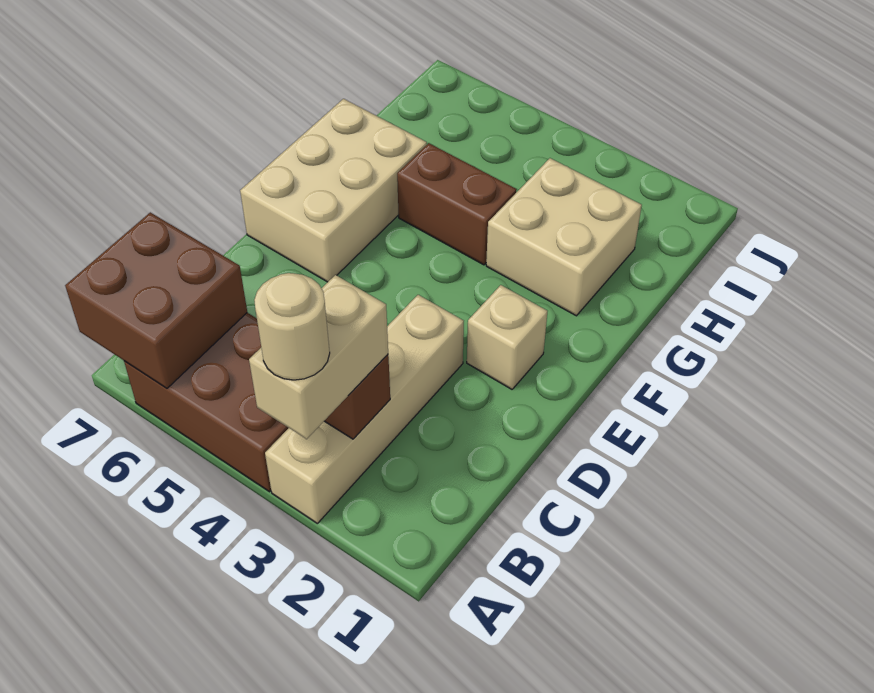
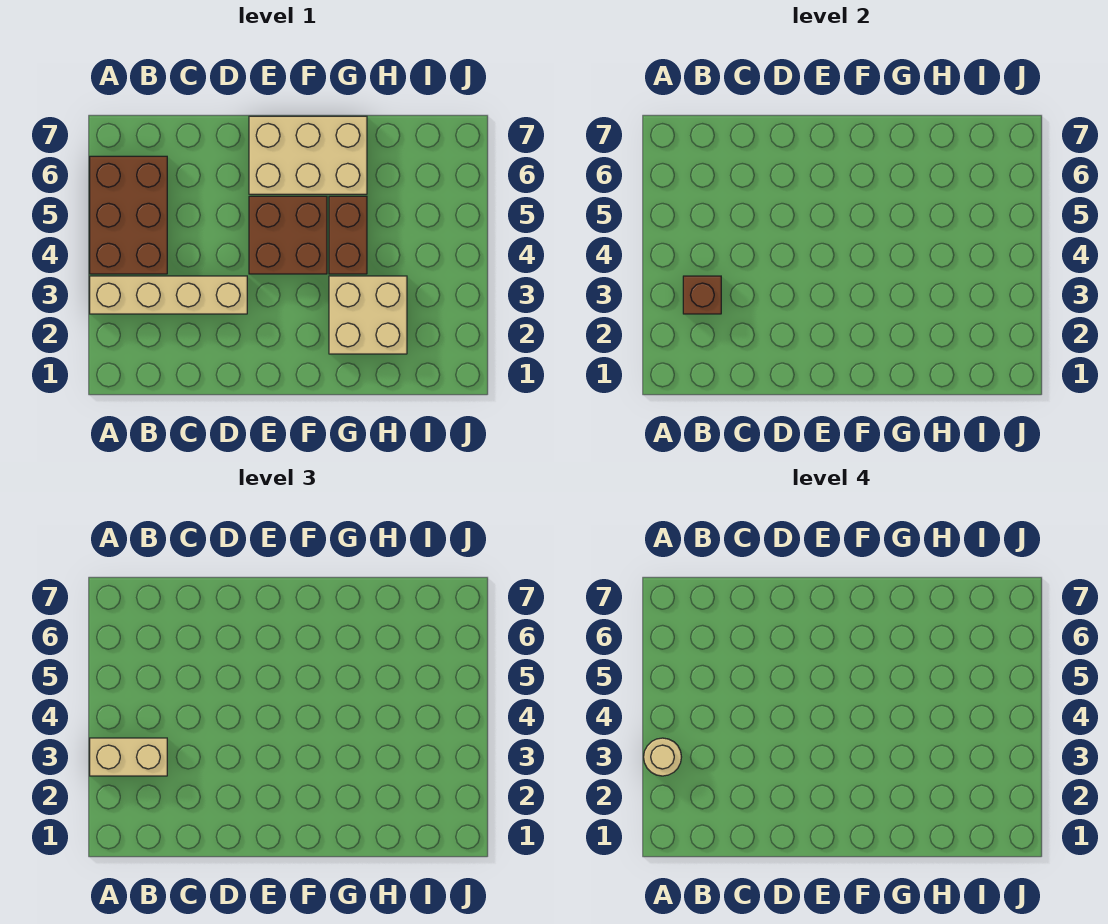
brown 2x2 brick [65,212,247,388] -> brown 2x2 brick moved to [249,196,327,274]
tan 1x1 brick [467,285,547,389] -> none

